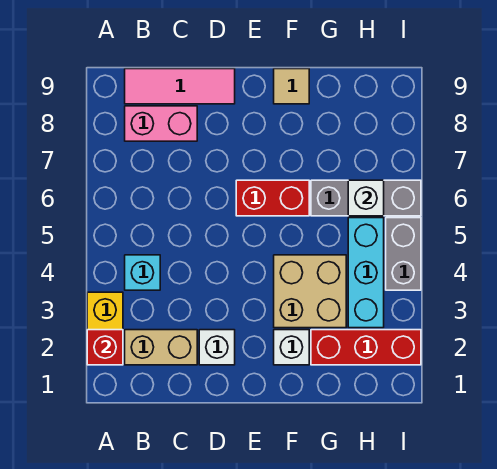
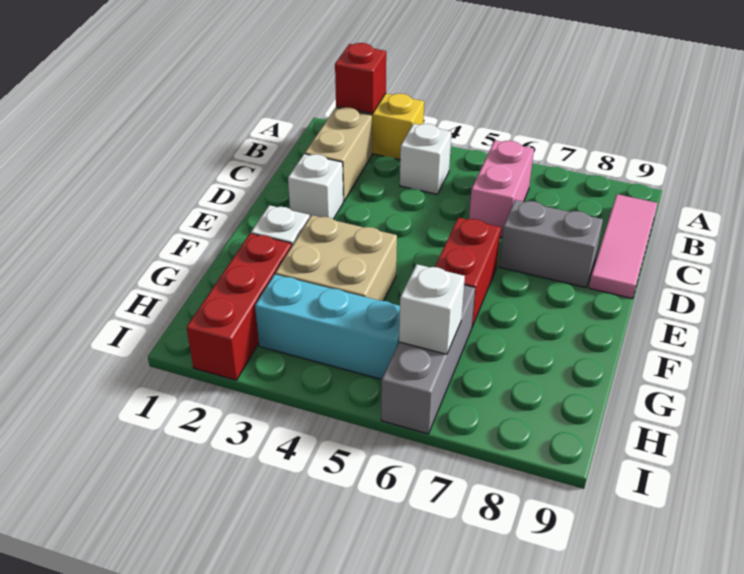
cyan 1x1 brick [125,255,160,290] -> white 1x1 brick [400,124,452,194]
pink 1x2 brick [125,106,197,141] -> pink 1x2 brick moved to [469,140,534,237]
tan 1x1 tile [274,69,309,104] -> none
grey 1x2 brick [386,218,421,290] -> grey 1x2 brick moved to [499,200,603,288]

